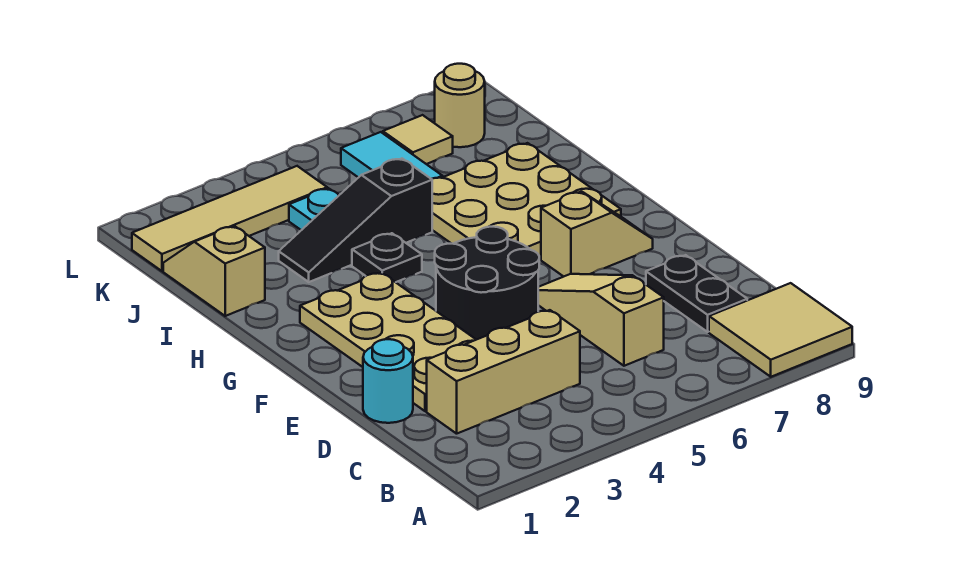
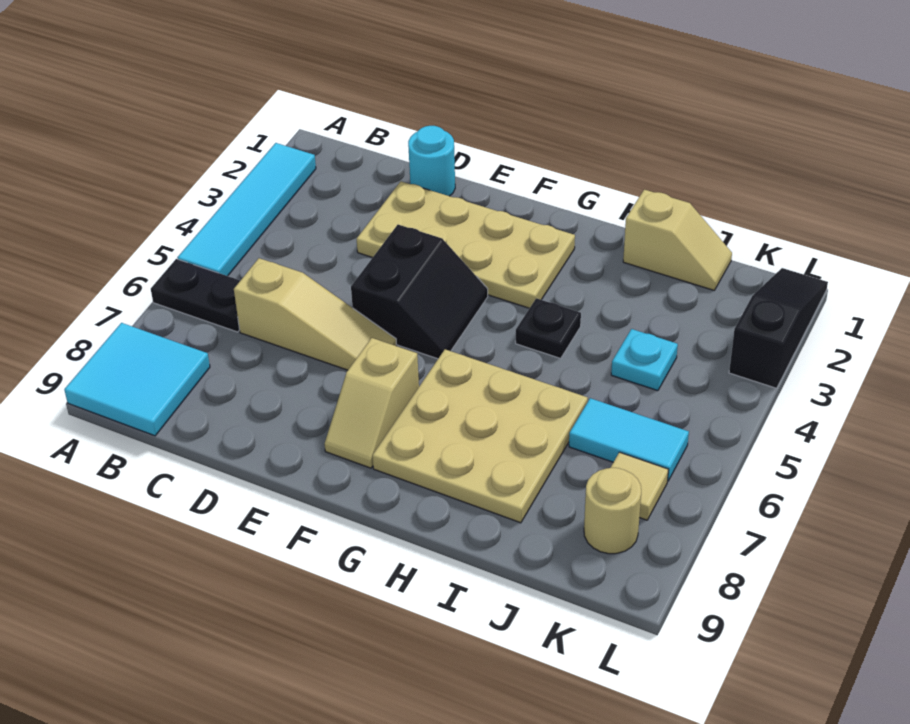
none -> cyan 1x4 tile [177,143,316,276]
tan 2x2 tile [709,283,852,377] -> cyan 2x2 tile [64,323,210,436]
tan 1x3 brick [427,310,580,434] -> none
black 1x2 plate [646,255,747,332] -> black 1x2 plate moved to [151,259,240,332]
black 2x2 round brick [435,227,539,340] -> black 2x2 slope [351,225,488,359]
black 1x3 slope [279,159,432,282] -> black 1x3 slope moved to [729,268,828,388]
tan 1x4 tile [132,166,327,271] -> none

